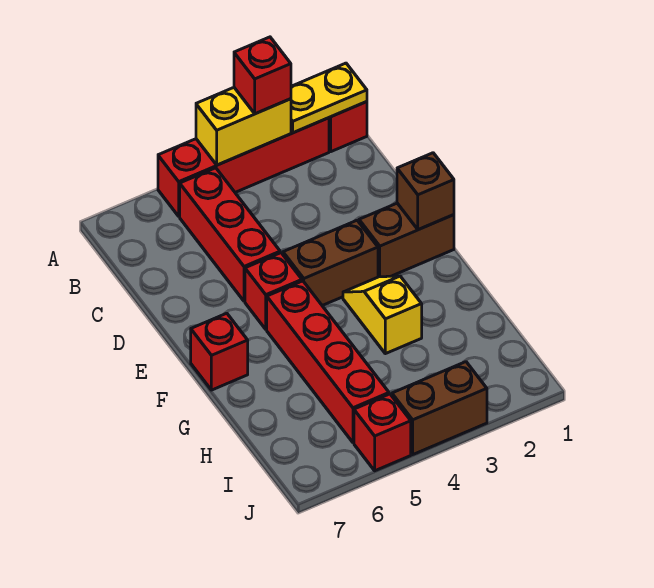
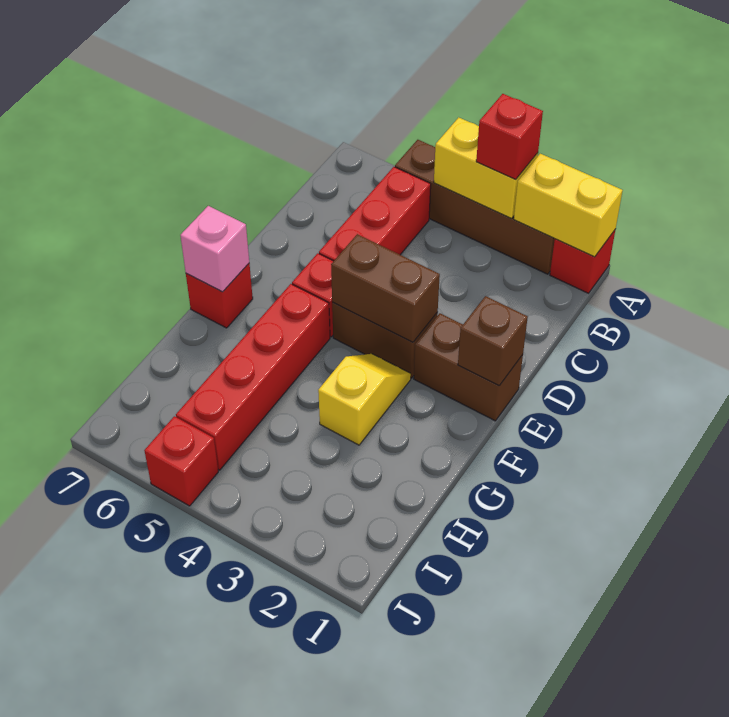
yellow 1x2 plate [291,63,367,133] -> yellow 1x2 brick [514,154,623,257]
red 1x4 brick [158,118,329,216] -> brown 1x4 brick [395,140,555,274]
none -> pink 1x1 brick [180,206,249,292]
brown 1x2 brick [392,362,487,454] -> brown 1x2 brick moved to [331,234,440,342]

